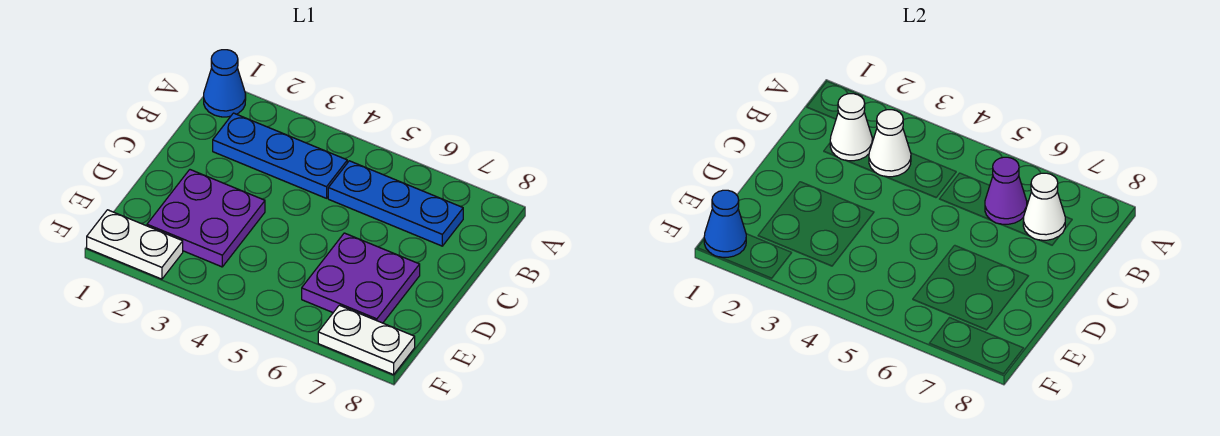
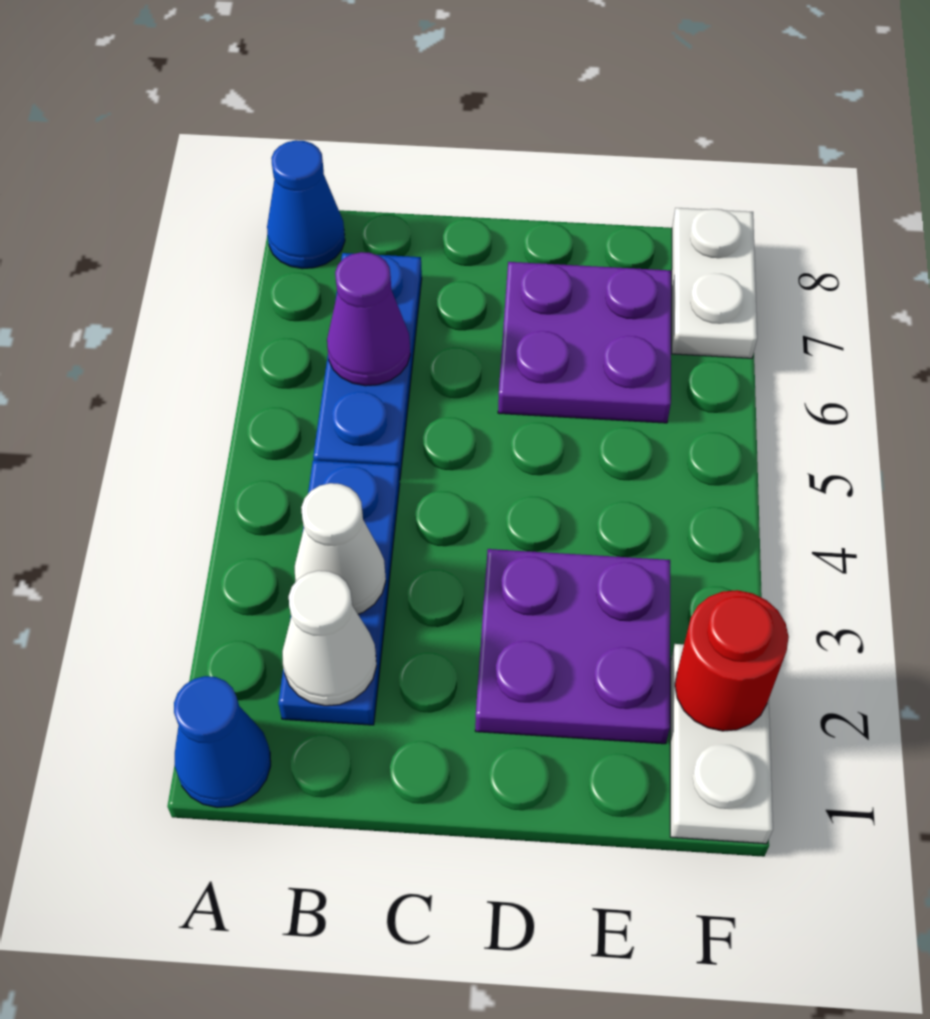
white 1x1 cone [1023,173,1065,240] -> none
blue 1x1 cone [704,190,746,257] -> blue 1x1 cone moved to [267,140,345,269]
none -> red 1x1 round brick [675,590,789,731]

